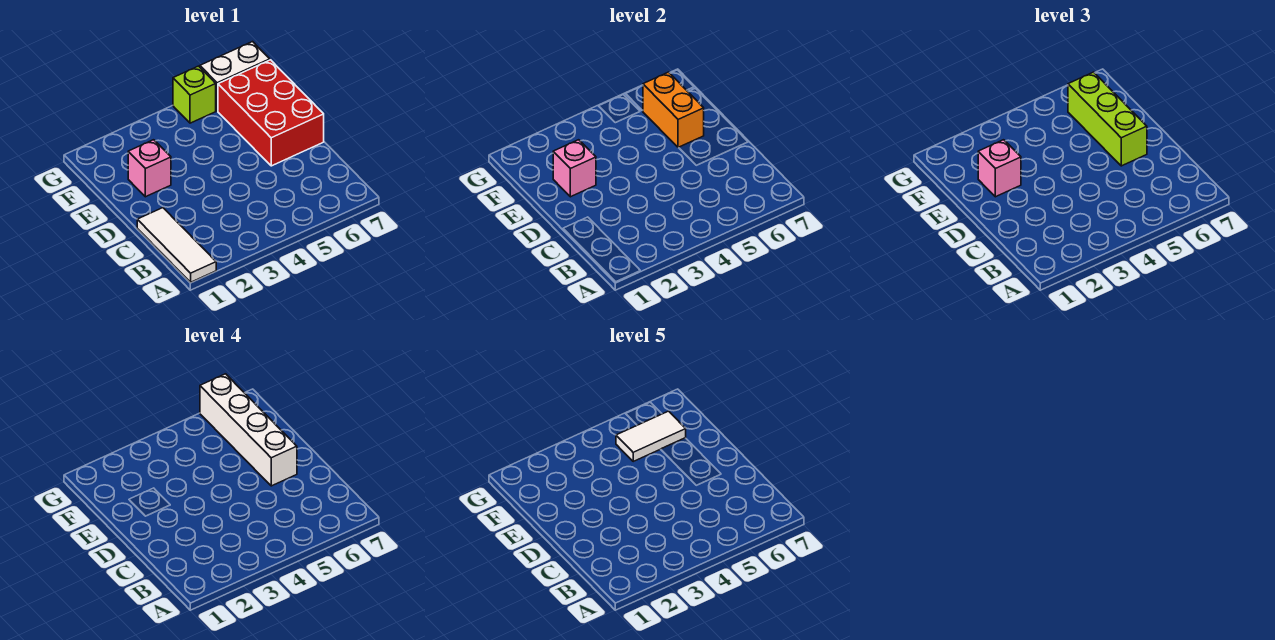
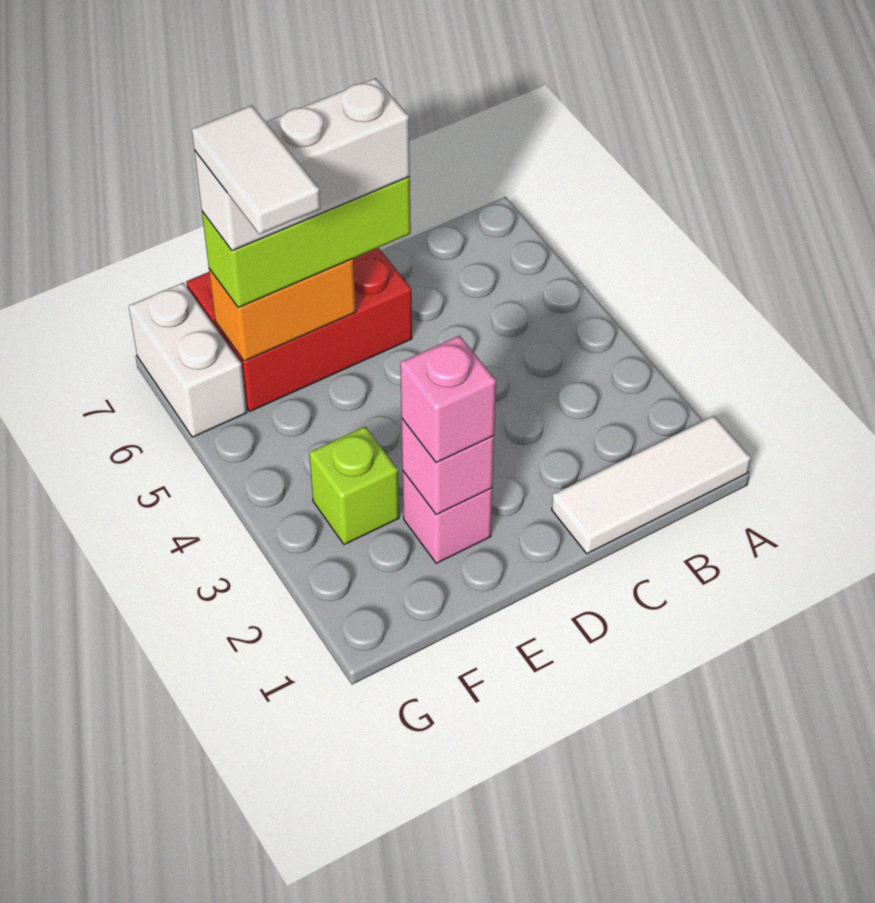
white 1x4 brick [200,374,297,486] -> white 1x3 brick [194,78,410,251]
lime 1x1 brick [173,66,216,123] -> lime 1x1 brick moved to [309,426,399,545]

